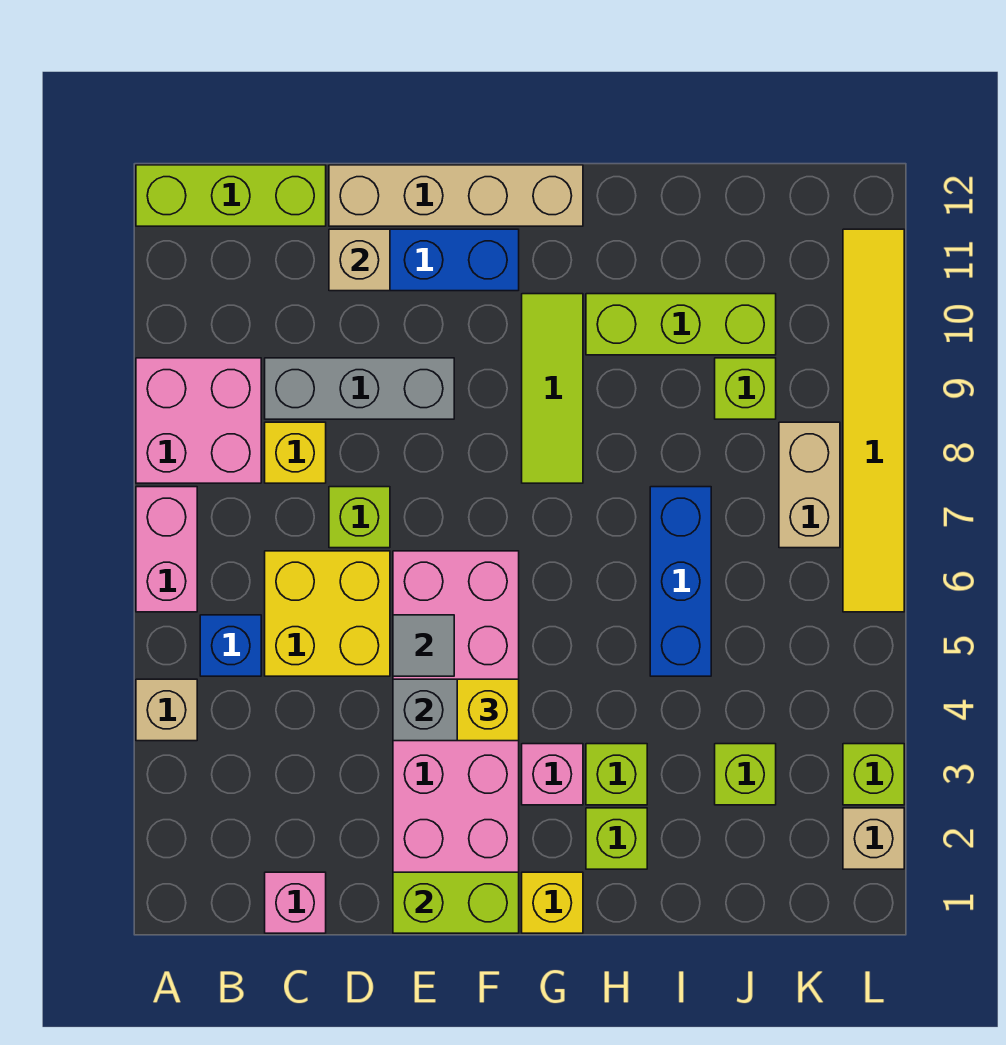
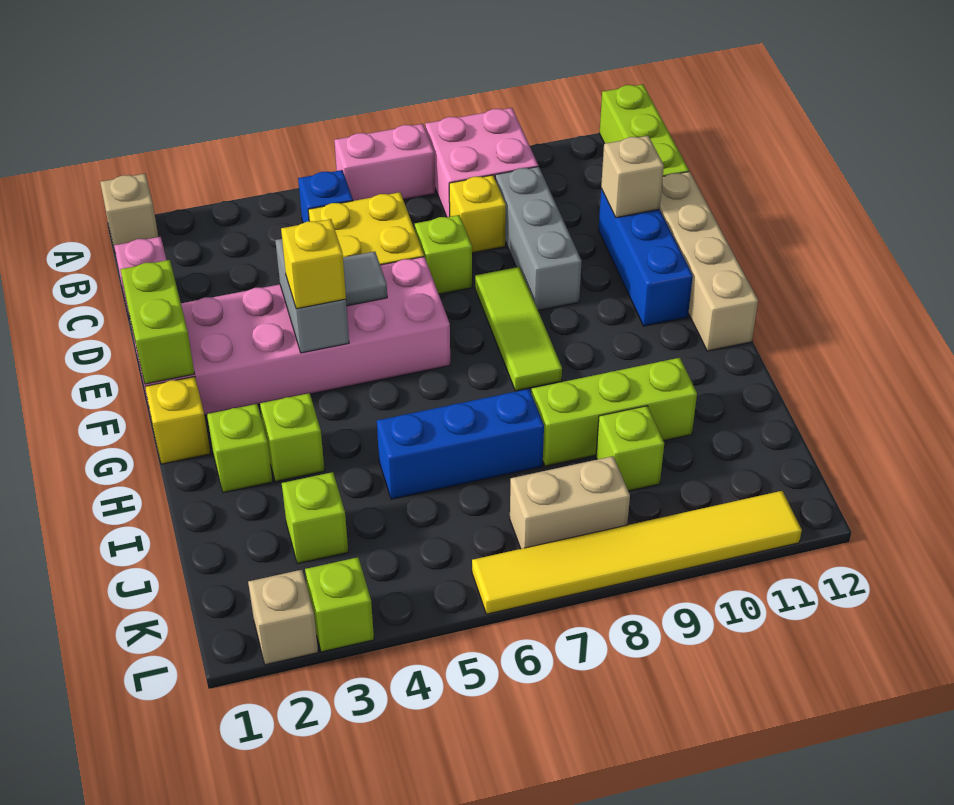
tan 1x1 brick [136,679,197,741] -> tan 1x1 brick moved to [100,174,158,253]
pink 1x1 brick [522,744,583,805] -> none
lime 1x3 tile [522,294,583,483] -> lime 1x3 tile turned to [475,267,562,391]
lime 1x3 brick [586,294,776,355] -> lime 1x3 brick turned to [532,358,697,466]

